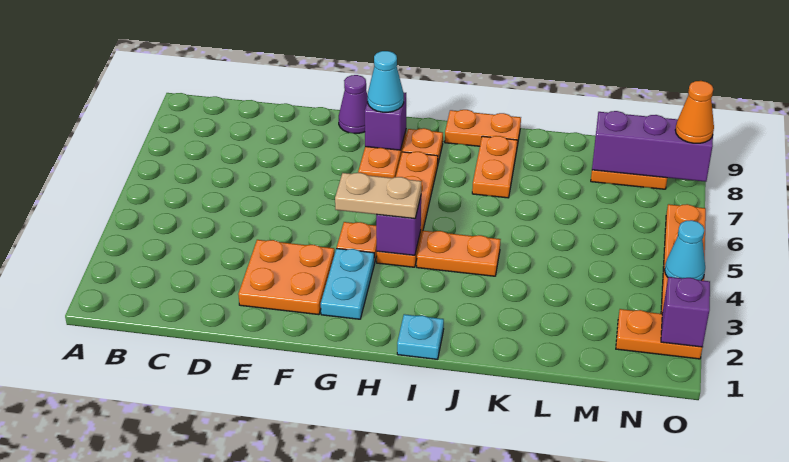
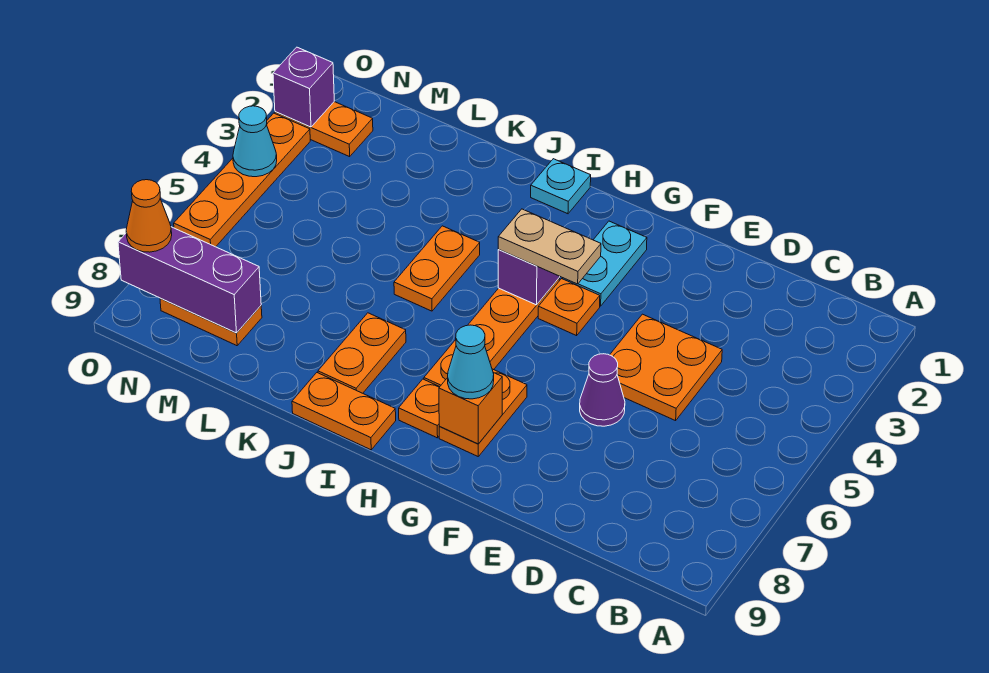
orange 2x2 plate [238,240,335,315] -> orange 2x2 plate moved to [610,314,722,421]
purple 1x1 cone [339,75,368,133] -> purple 1x1 cone moved to [580,354,625,426]
purple 1x1 brick [365,92,406,150] -> orange 1x1 brick [439,373,502,444]
orange 1x2 plate [417,231,501,276] -> orange 1x2 plate turned to [394,226,480,311]

